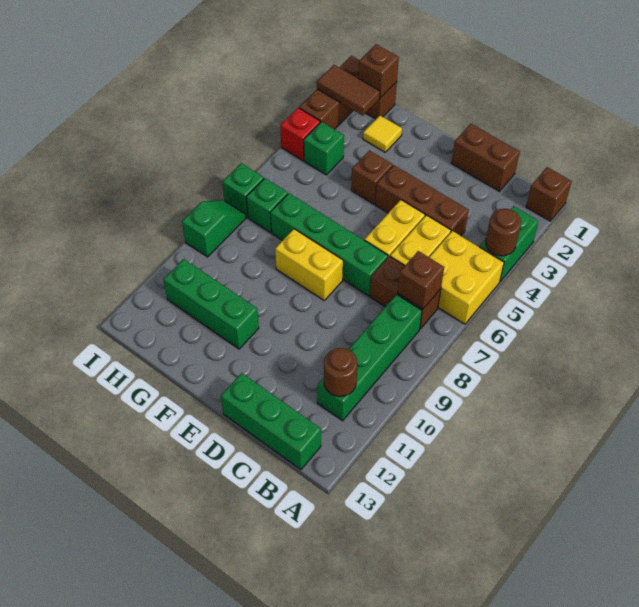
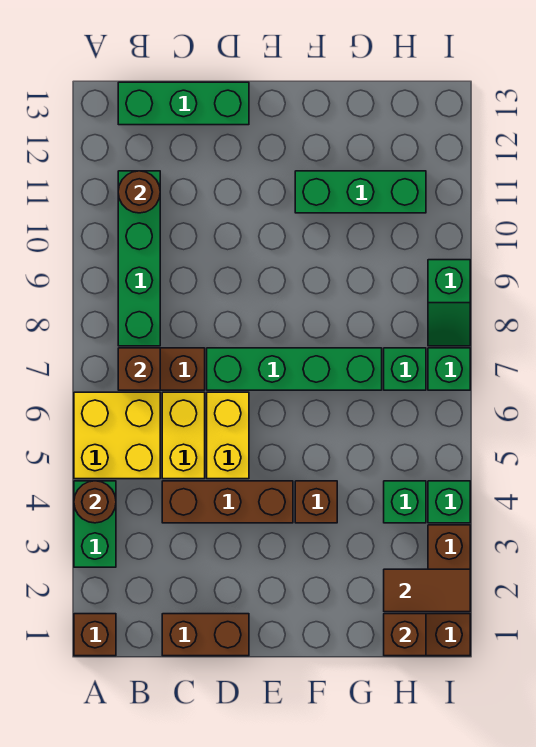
yellow 1x2 brick [275,229,343,300] -> none
yellow 1x1 tile [363,115,402,152] -> none
red 1x1 brick [280,108,320,161] -> green 1x1 brick [428,481,470,523]

